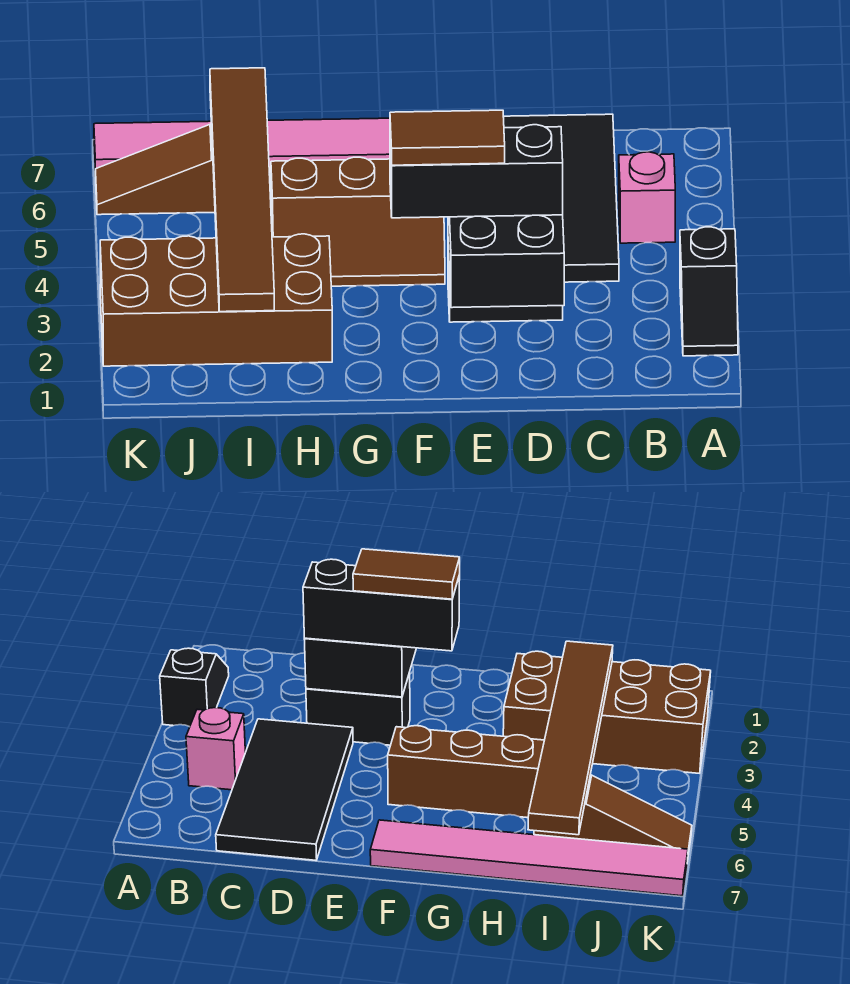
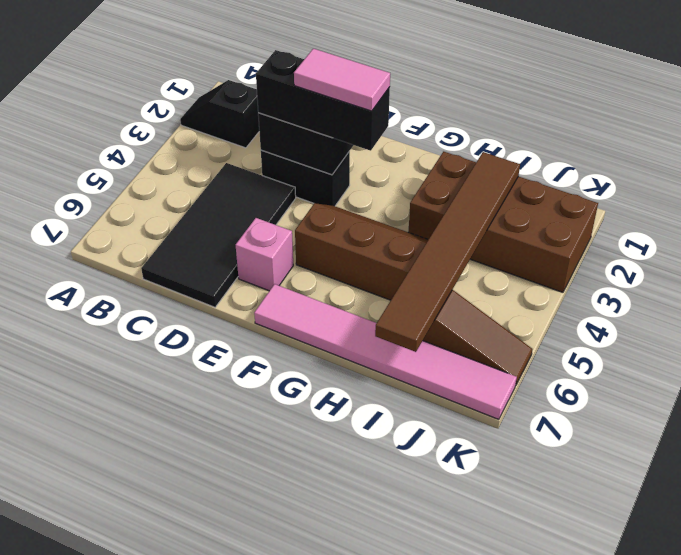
black 1x2 slope [680,227,738,356] -> black 1x2 slope turned to [180,80,259,148]
pink 1x1 brick [619,152,675,243] -> pink 1x1 brick moved to [236,218,293,291]
brown 1x2 tile [390,110,505,165] -> pink 1x2 tile [294,49,390,111]

